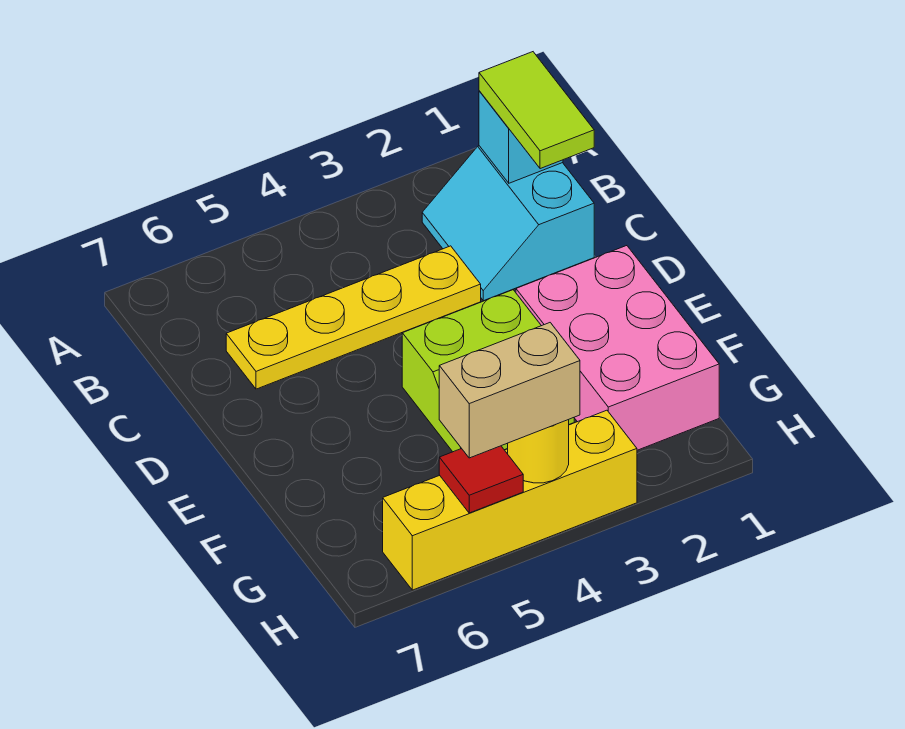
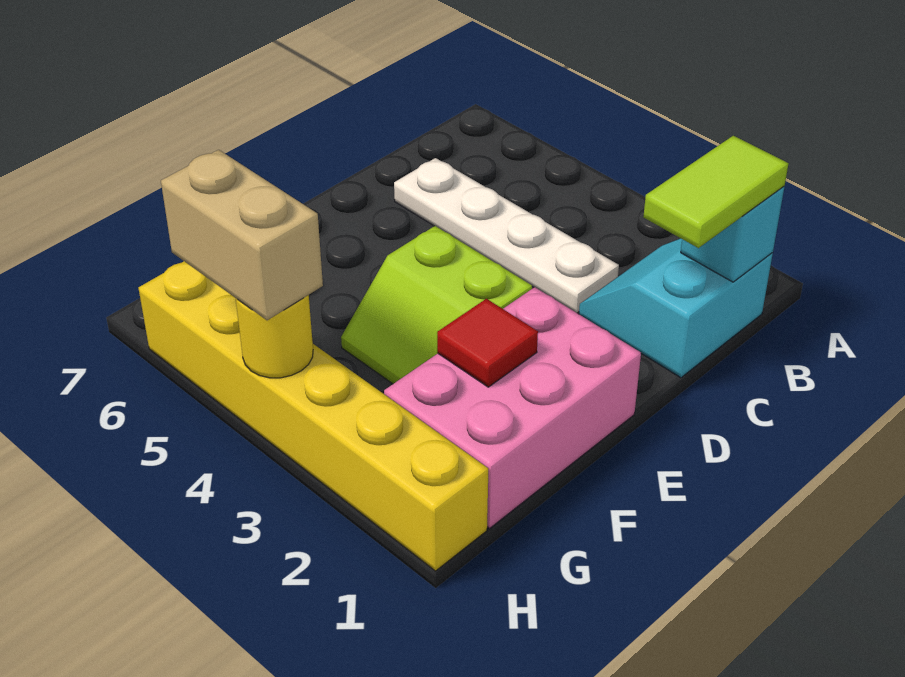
yellow 1x4 plate [226,246,481,389] -> white 1x4 plate [394,158,619,313]
yellow 1x4 brick [383,410,637,590] -> yellow 1x6 brick [139,261,488,571]
red 1x1 tile [439,446,523,513] -> red 1x1 tile moved to [437,299,538,387]

